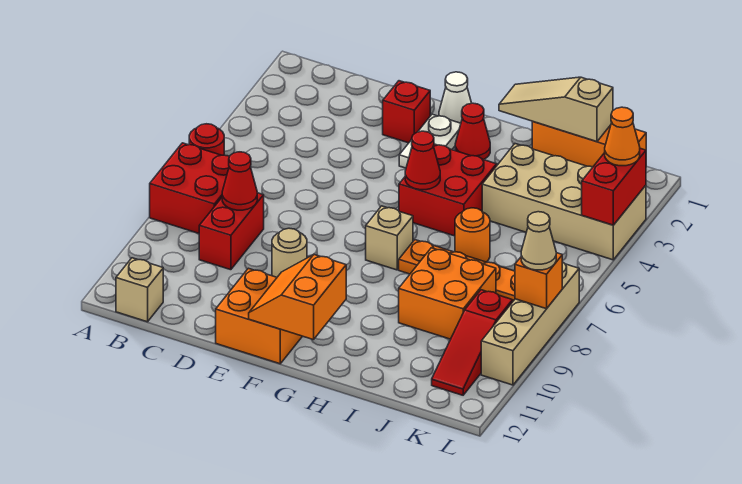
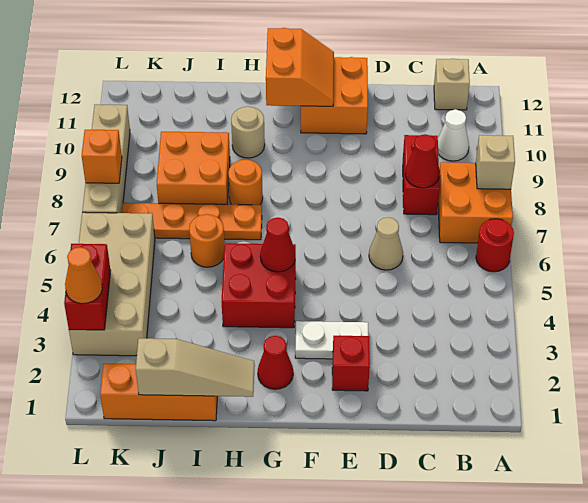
red 2x2 brick [150,143,229,233] -> orange 2x2 brick [438,162,513,243]
tan 1x1 round brick [272,228,307,277] -> tan 1x1 round brick moved to [231,106,265,158]
white 1x1 cone [439,72,472,123] -> white 1x1 cone moved to [438,109,469,161]
white 1x2 plate [399,114,461,168] -> white 1x2 plate turned to [295,321,368,359]
tan 1x1 brick [366,206,413,270] -> tan 1x1 brick moved to [476,135,515,189]
none -> orange 1x1 round brick [228,160,263,205]
tan 2x4 brick [482,144,646,260] -> tan 2x4 brick turned to [69,212,155,356]
red 1x3 slope [432,290,513,395] -> none
tan 1x1 cone [521,212,556,270] -> tan 1x1 cone moved to [369,217,403,270]

